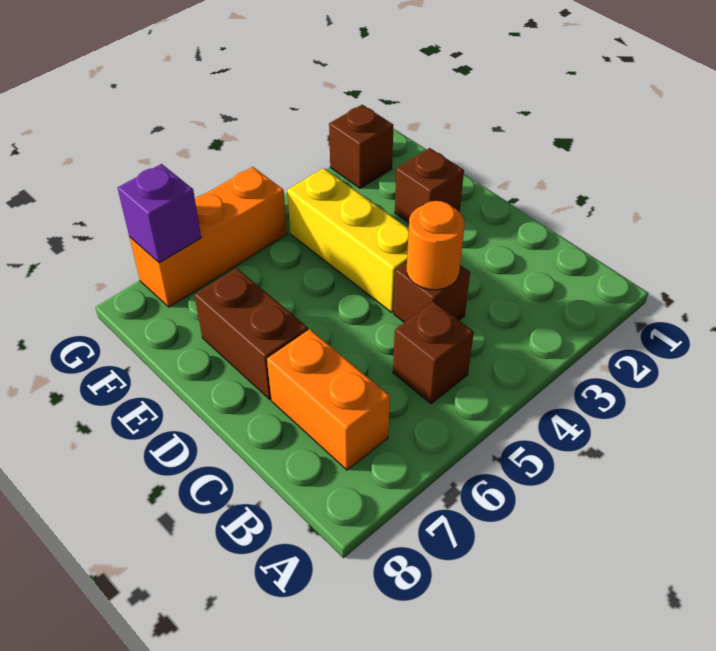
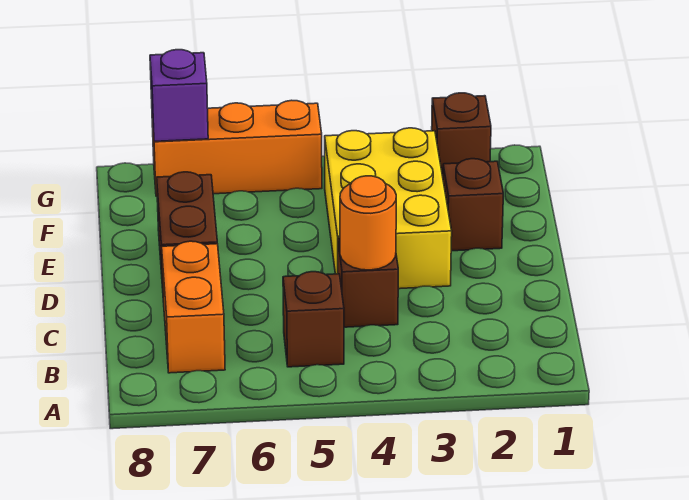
yellow 1x3 brick [287,168,409,312] -> yellow 2x3 brick [325,128,452,289]

